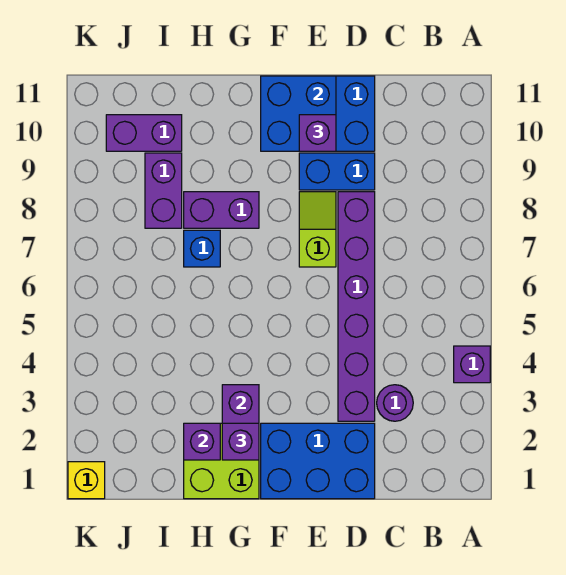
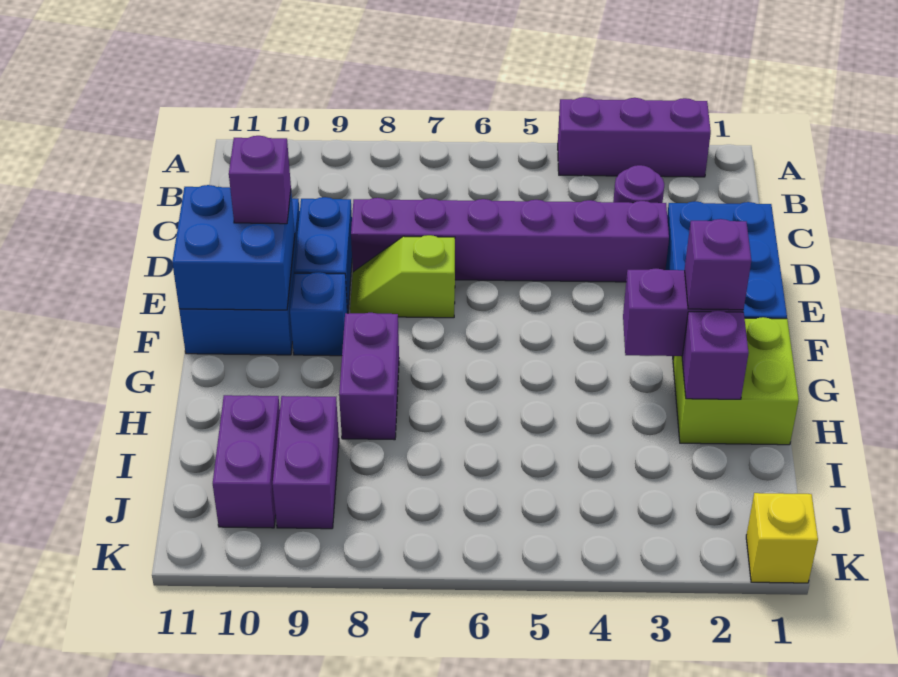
purple 1x1 brick [454,346,490,383] -> purple 1x3 brick [558,97,711,177]
blue 1x1 brick [184,230,220,267] -> blue 1x1 brick moved to [290,272,348,356]
purple 1x2 brick [145,153,182,228] -> purple 1x2 brick turned to [273,396,339,529]

